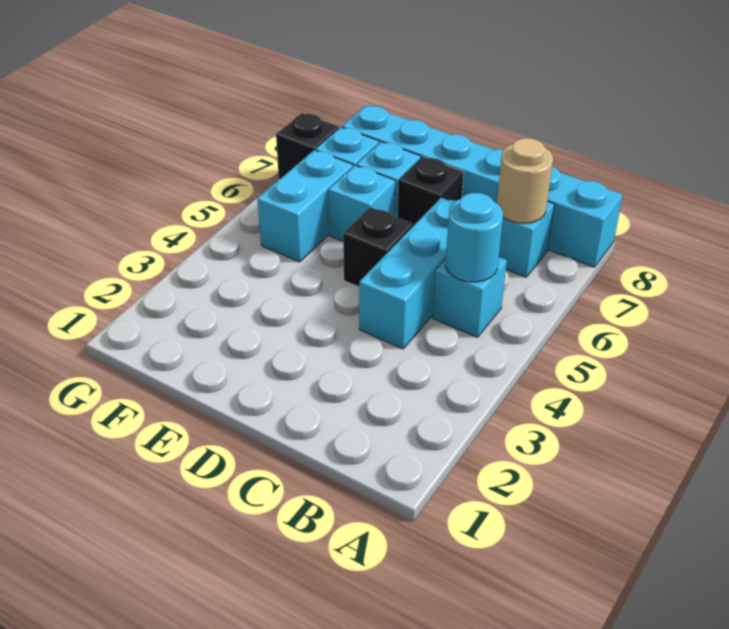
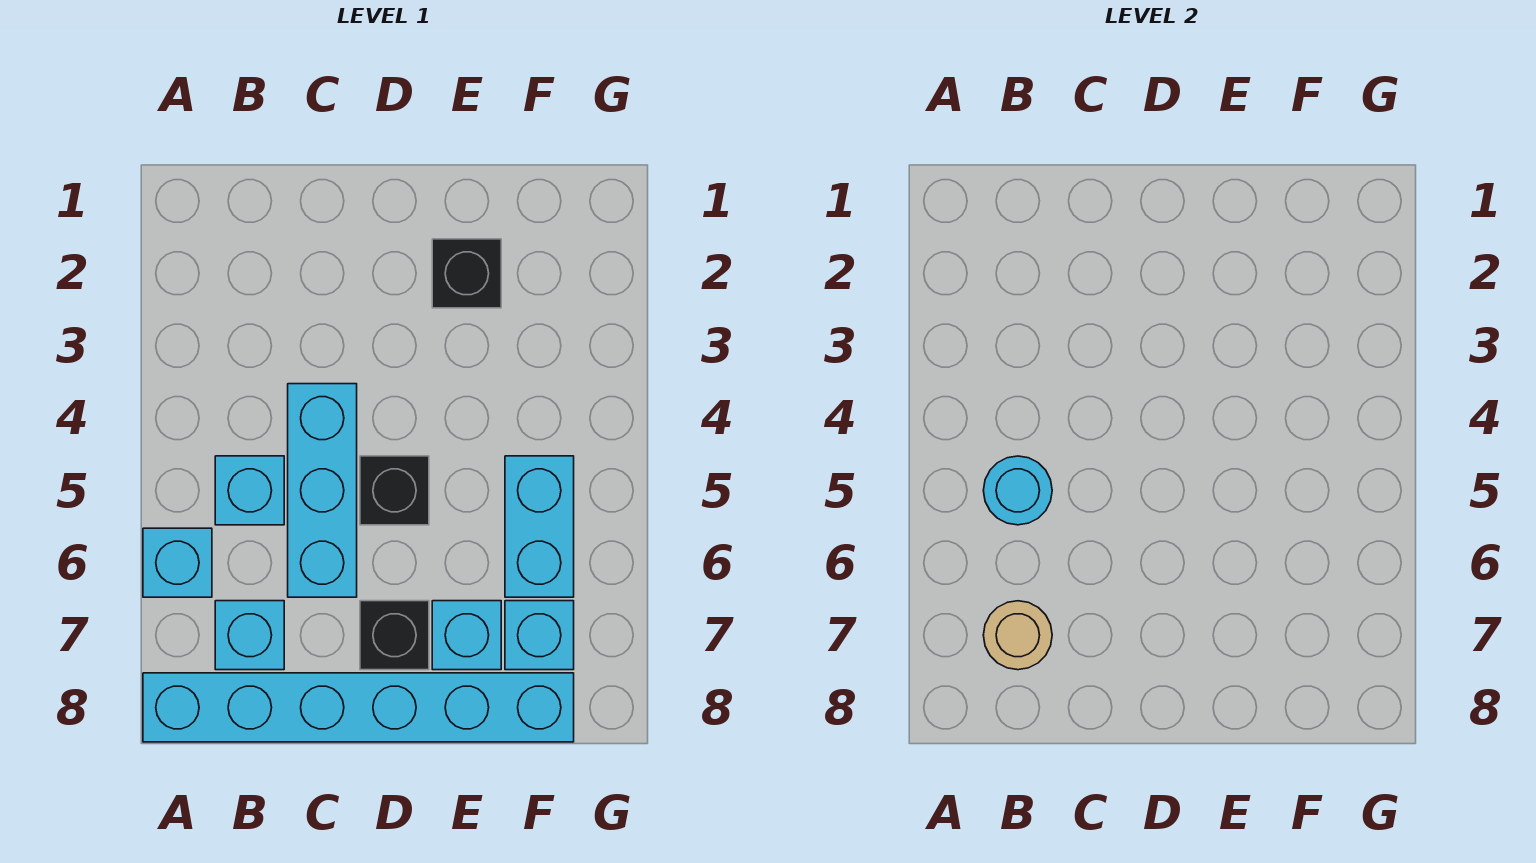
cyan 1x1 brick [329,165,395,241] -> cyan 1x1 brick moved to [143,528,212,597]
black 1x1 brick [276,113,339,180] -> black 1x1 brick moved to [432,239,501,308]

